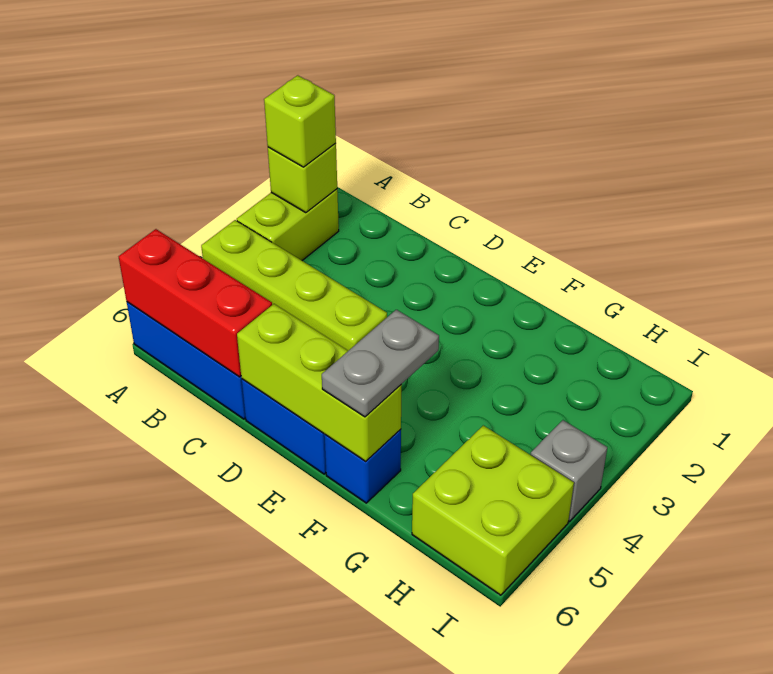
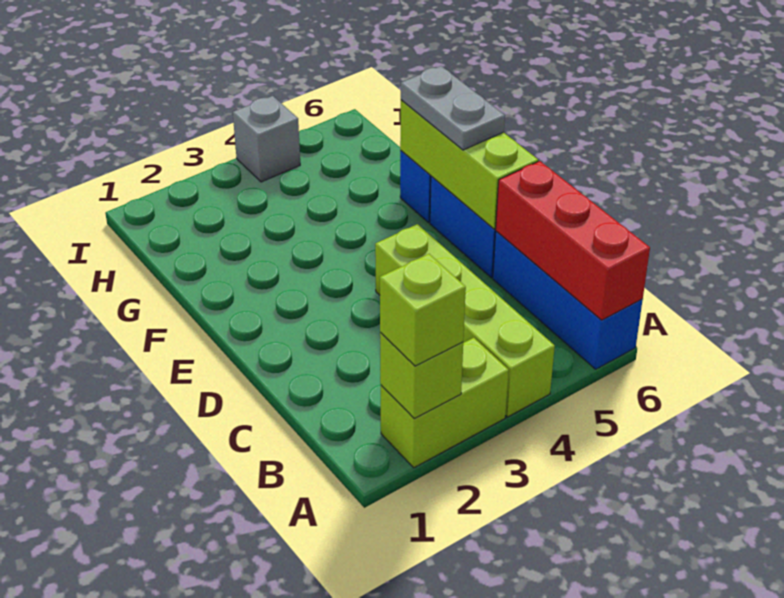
grey 1x2 plate [322,310,439,417] -> grey 1x2 plate turned to [401,66,505,150]
lime 2x2 brick [412,425,574,595] -> none

